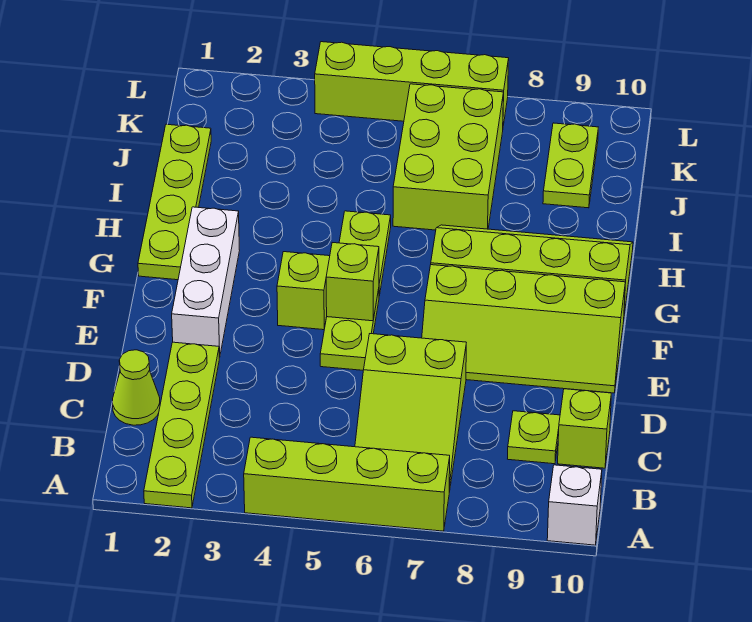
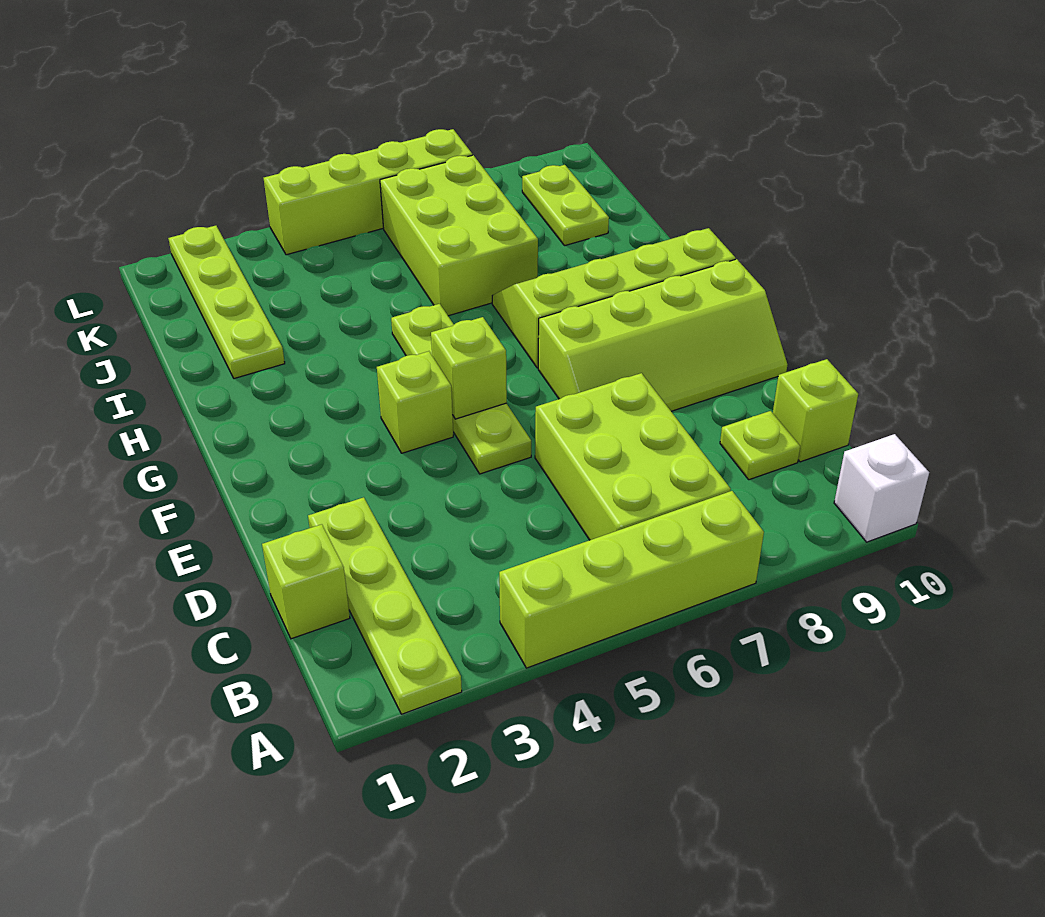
lime 2x3 slope [355,334,466,491] -> lime 2x3 brick [535,373,731,540]
lime 1x1 cone [113,350,160,425] -> lime 1x1 brick [262,524,350,639]
white 1x3 brick [172,207,240,357] -> none
lime 1x4 plate [138,124,211,280] -> lime 1x4 plate moved to [168,226,285,379]

